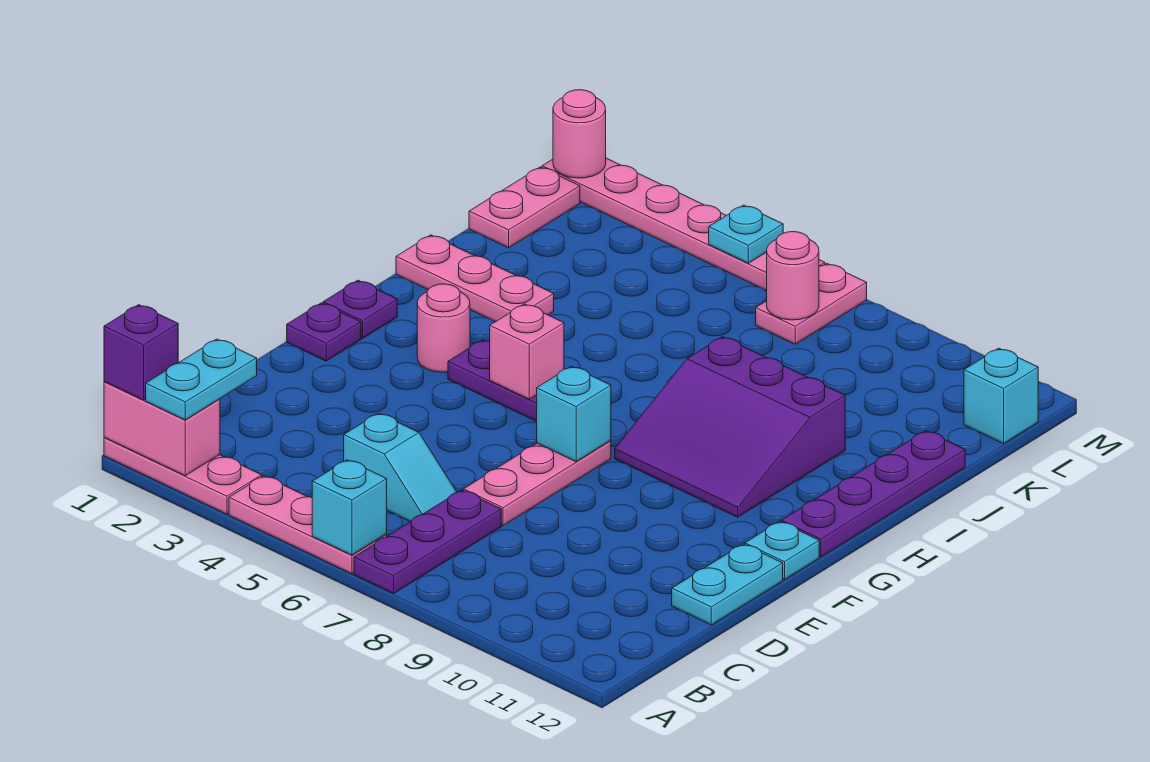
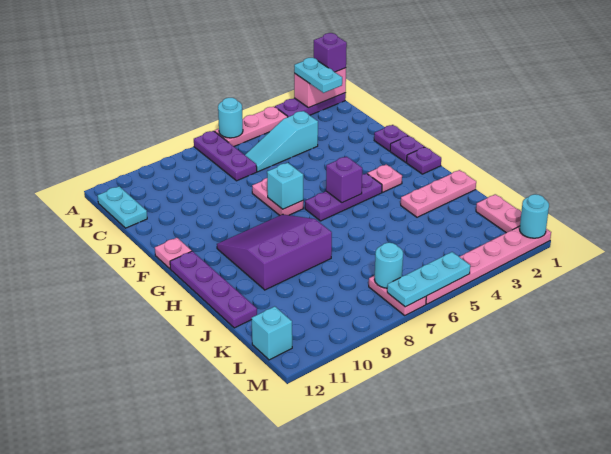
pink 1x3 plate [104,438,262,514] -> purple 1x3 plate [275,93,346,117]
cyan 1x1 brick [312,460,387,555] -> cyan 1x1 round brick [218,98,243,138]
cyan 1x2 slope [344,413,457,522] -> cyan 1x3 slope [245,111,318,172]
pink 1x3 plate [463,441,611,526] -> pink 1x2 plate [252,178,303,215]
cyan 1x2 plate [672,544,783,625] -> cyan 1x2 plate moved to [98,186,147,228]
none -> purple 1x1 plate [374,125,408,151]
cyan 1x1 plate [745,521,819,580] -> pink 1x1 plate [155,238,191,269]
pink 1x1 round brick [417,284,470,372] -> pink 1x1 plate [367,164,402,192]
pink 1x1 brick [490,304,564,399] -> purple 1x1 brick [326,156,362,203]
pink 1x1 round brick [767,232,819,320] -> cyan 1x1 round brick [374,243,403,288]
pink 1x1 round brick [553,90,606,178] -> cyan 1x1 round brick [520,194,549,238]
cyan 1x1 plate [709,205,783,263] -> cyan 1x3 plate [387,252,470,307]

